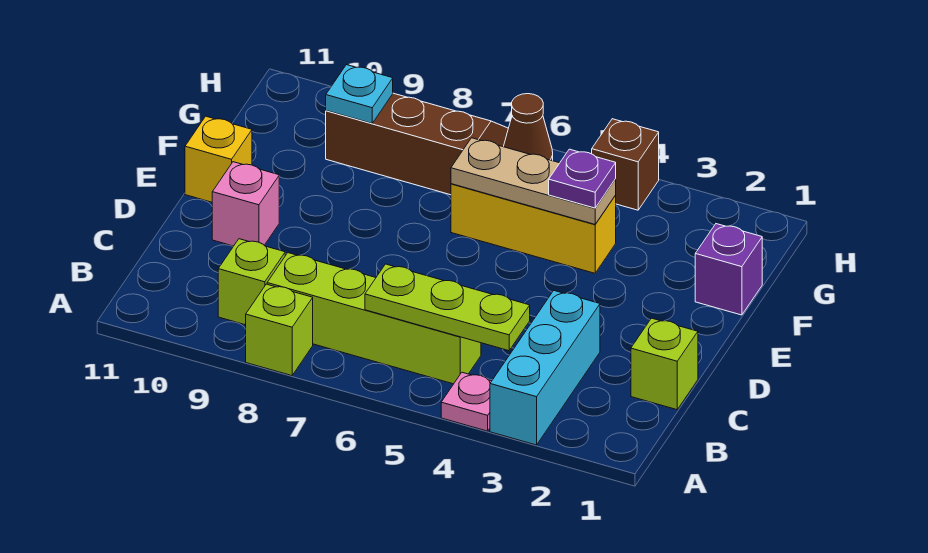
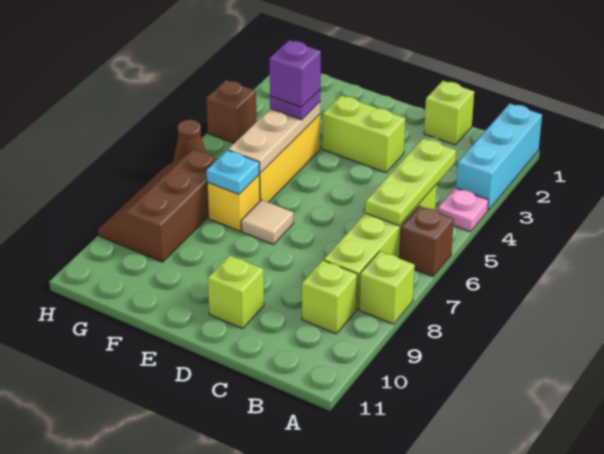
cyan 1x3 brick [490,291,600,445] -> cyan 1x3 brick turned to [456,104,542,210]
none -> brown 1x1 brick [400,206,454,277]
none -> lime 1x2 brick [322,95,405,173]
pink 1x1 brick [212,162,279,246] -> lime 1x1 brick [208,255,264,329]
none -> tan 1x1 tile [241,200,293,244]
yellow 1x1 brick [185,116,252,202] -> yellow 1x1 brick moved to [207,175,260,231]
purple 1x1 brick [695,224,762,315] -> purple 1x1 brick moved to [270,40,321,107]
cyan 1x1 plate [326,65,393,123] -> cyan 1x1 plate moved to [207,150,259,194]

